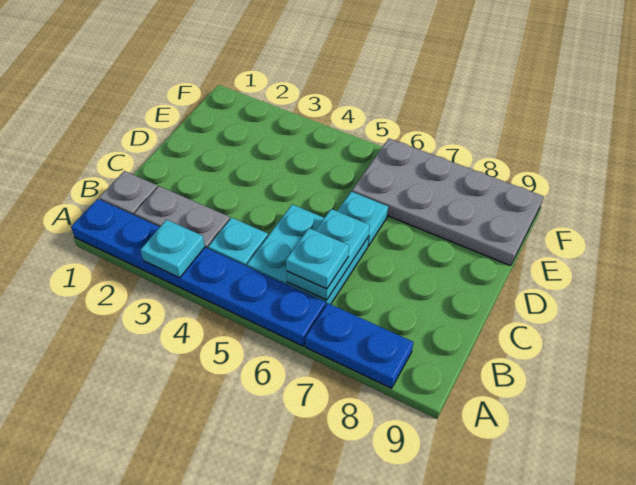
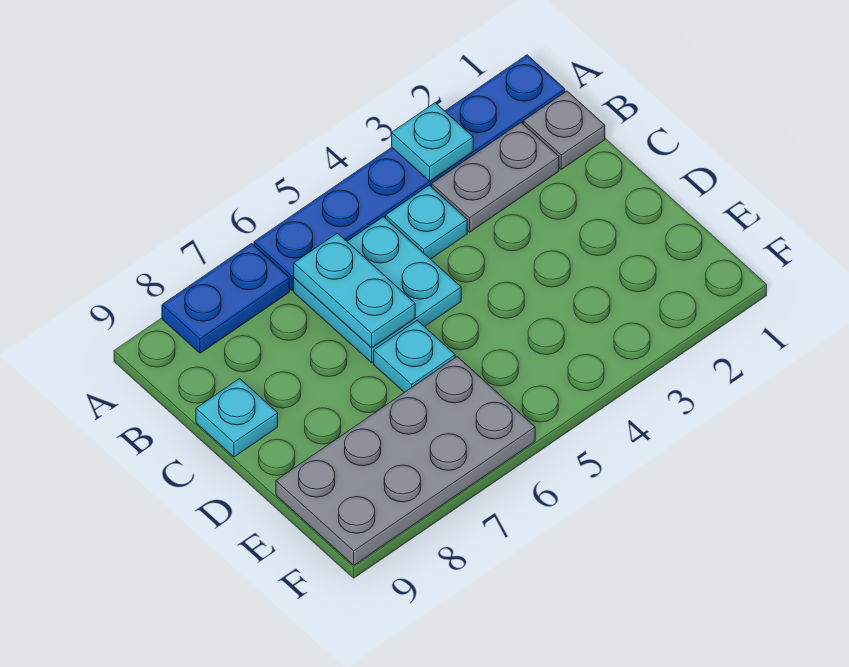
cyan 1x1 plate [286,228,349,289] -> cyan 1x1 plate moved to [196,379,278,457]

